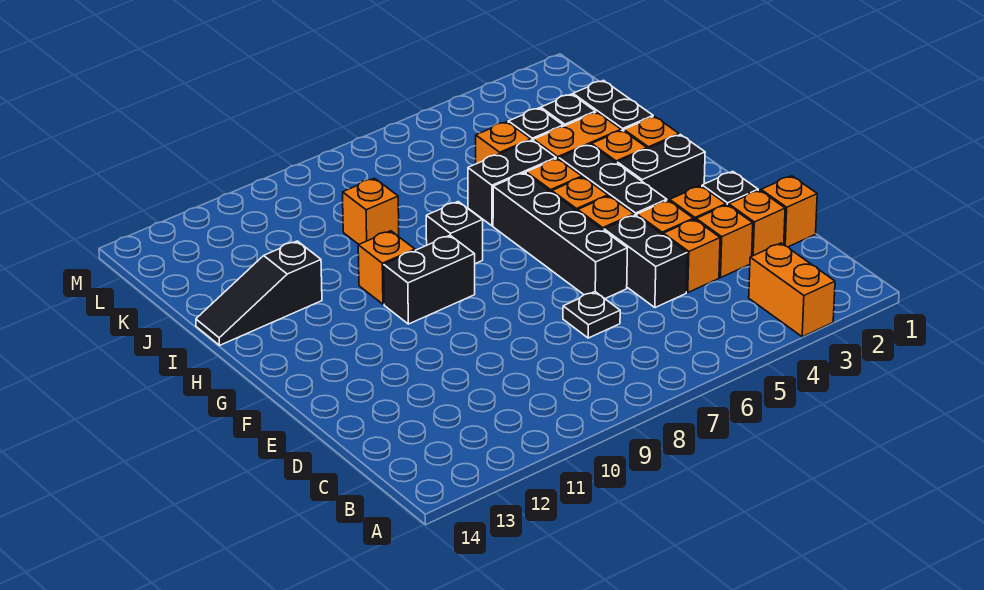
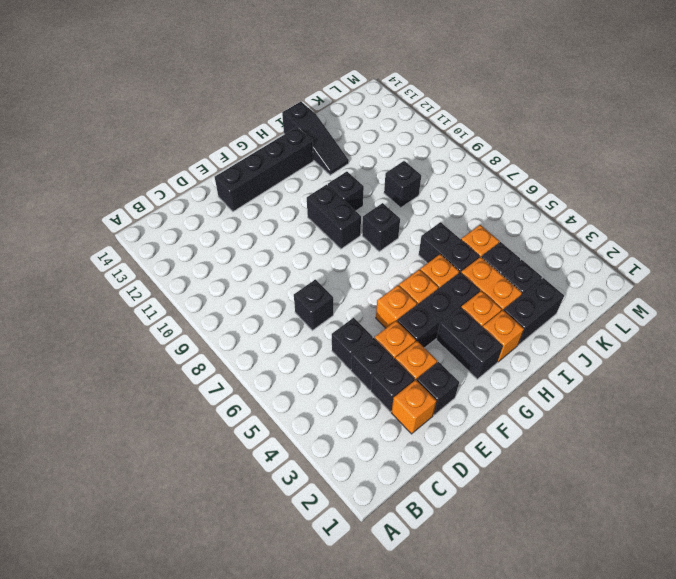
orange 1x2 brick [749,243,835,337] -> none
orange 1x1 brick [761,176,817,247] -> none
orange 1x1 brick [696,205,753,278] -> black 1x1 brick [371,358,415,412]
orange 1x1 brick [663,219,720,292] -> black 1x1 brick [351,338,393,390]
black 1x2 brick [604,215,687,308] -> black 1x1 brick [332,318,373,370]
black 1x1 plate [563,292,620,338] -> black 1x1 brick [294,279,333,330]
black 1x4 brick [493,173,627,299] -> black 1x4 brick moved to [215,127,313,212]
orange 1x1 brick [358,231,415,304] -> black 1x1 brick [328,172,364,211]
black 1x3 slope [196,241,322,345] -> black 1x3 slope turned to [282,101,349,175]
orange 1x1 brick [343,178,399,244] -> black 1x1 brick [384,161,421,208]

